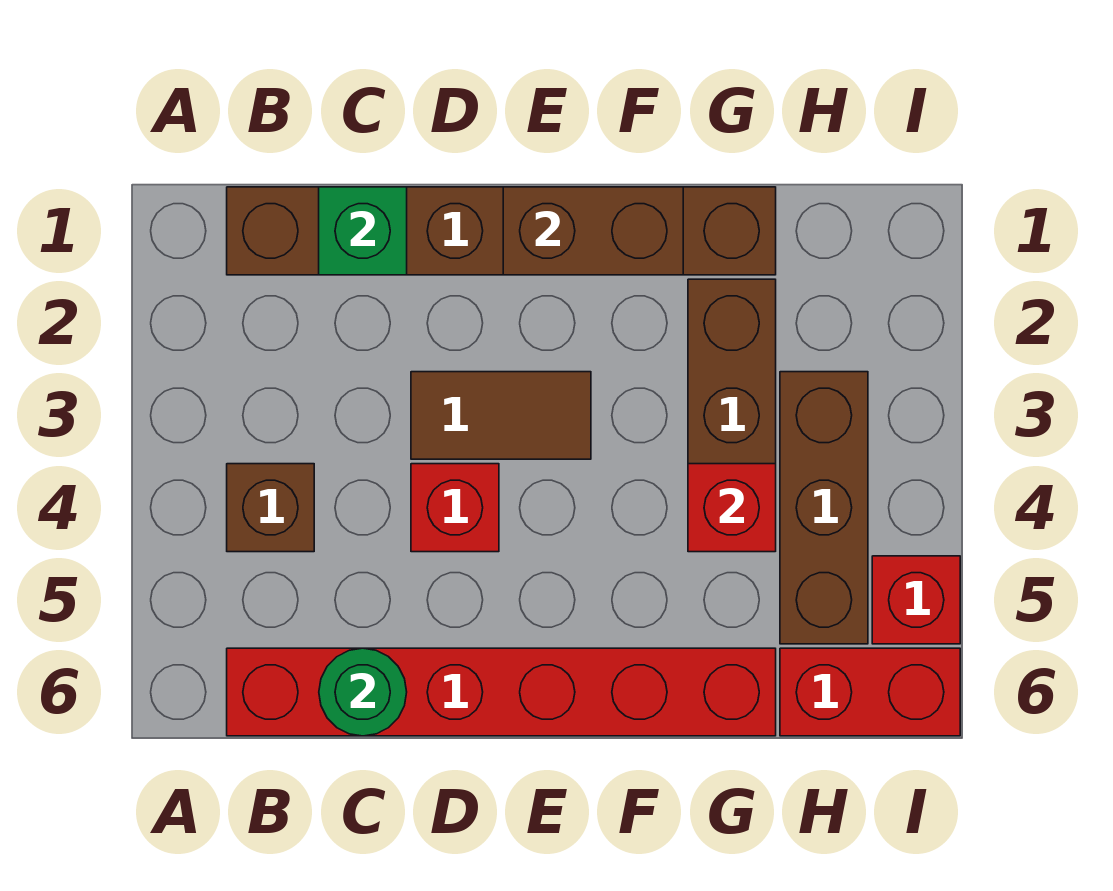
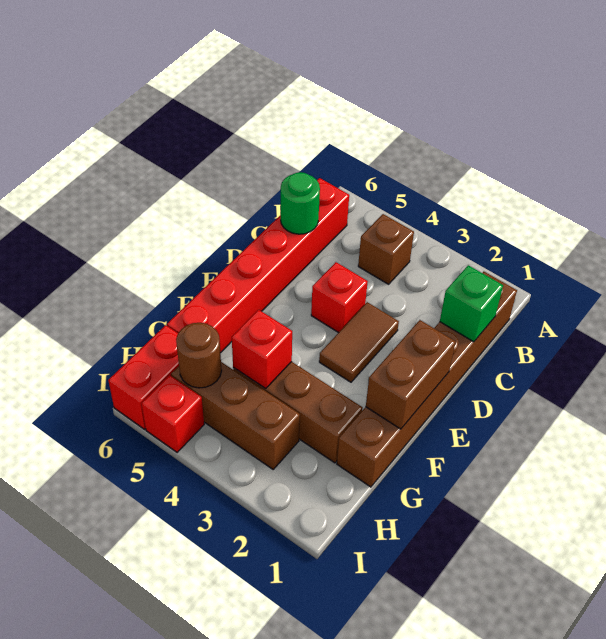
none -> brown 1x1 round brick [176,323,222,388]

